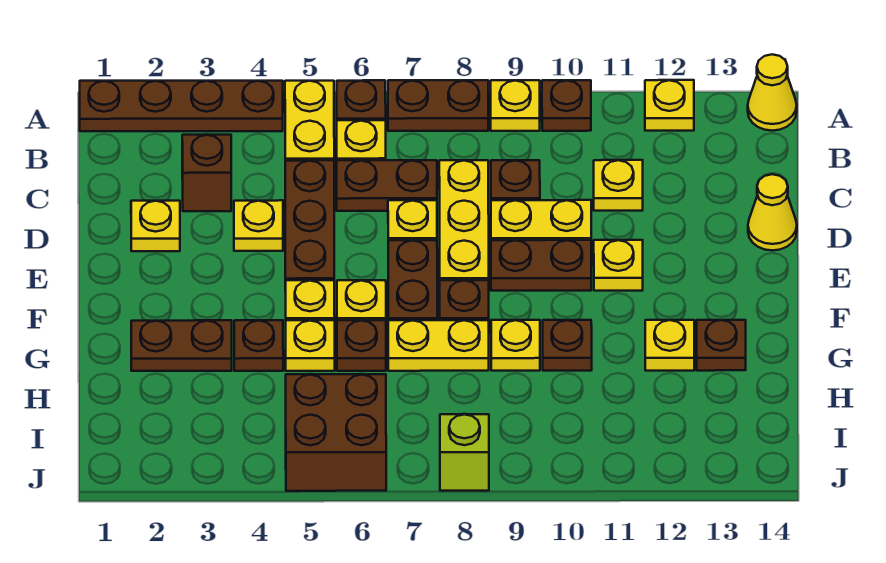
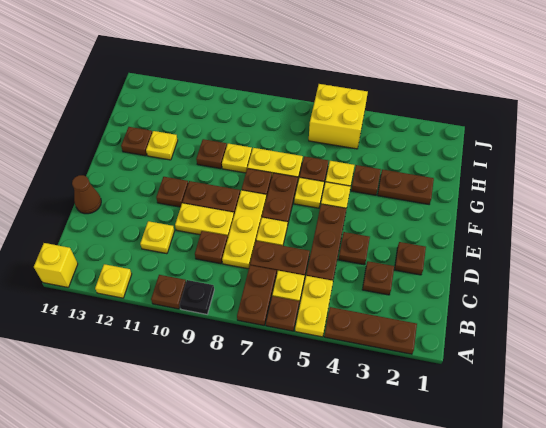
brown 1x4 plate [80,81,283,131] -> brown 1x3 plate [324,307,417,354]
brown 1x2 plate [388,80,488,131] -> brown 1x2 plate turned to [237,265,276,326]
yellow 1x1 plate [491,80,540,131] -> black 1x1 plate [180,280,214,314]
yellow 1x1 cone [748,54,797,131] -> yellow 1x1 brick [34,243,78,287]
brown 1x1 brick [182,135,231,211] -> brown 1x1 plate [362,261,394,295]
yellow 1x1 plate [131,201,180,251] -> brown 1x1 plate [394,242,426,275]
yellow 1x1 plate [234,200,283,251] -> brown 1x1 plate [339,232,370,265]
yellow 1x1 cone [748,174,797,250] -> brown 1x1 cone [72,175,101,214]
yellow 1x1 plate [594,240,643,291] -> brown 1x1 plate [156,177,188,207]
brown 2x2 brick [286,374,386,491] -> yellow 2x2 brick [309,84,368,149]
lime 1x1 brick [440,414,489,491] -> none

